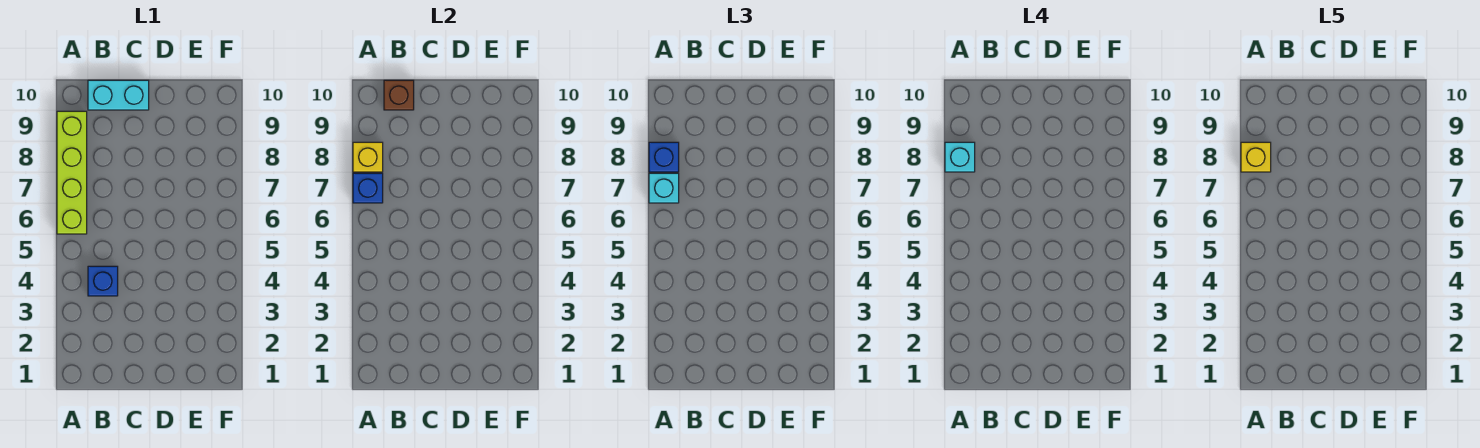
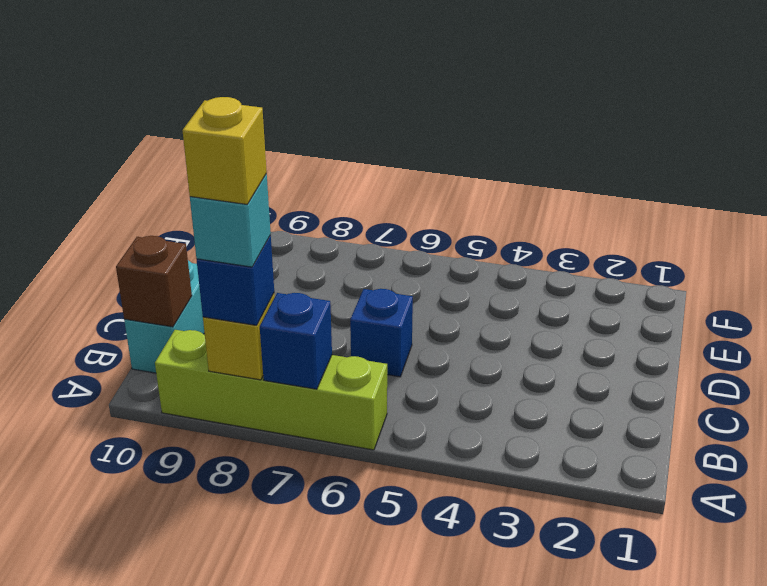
cyan 1x1 brick [649,173,679,203] -> none
blue 1x1 brick [88,266,118,296] -> blue 1x1 brick moved to [350,289,413,377]

